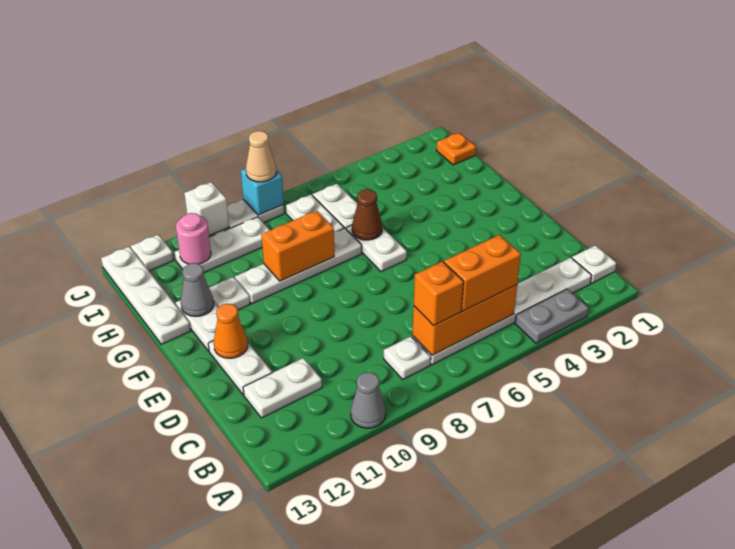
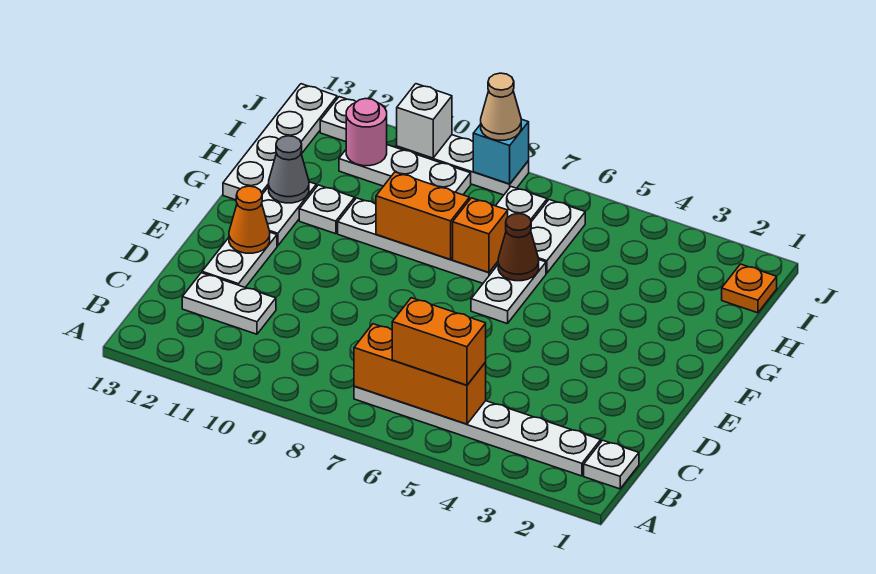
grey 1x2 plate [515,289,589,343] -> none
grey 1x1 cone [351,372,386,428] -> none
orange 1x1 brick [414,261,463,326] -> orange 1x1 brick moved to [453,198,508,273]
white 1x1 plate [384,336,431,379] -> none

